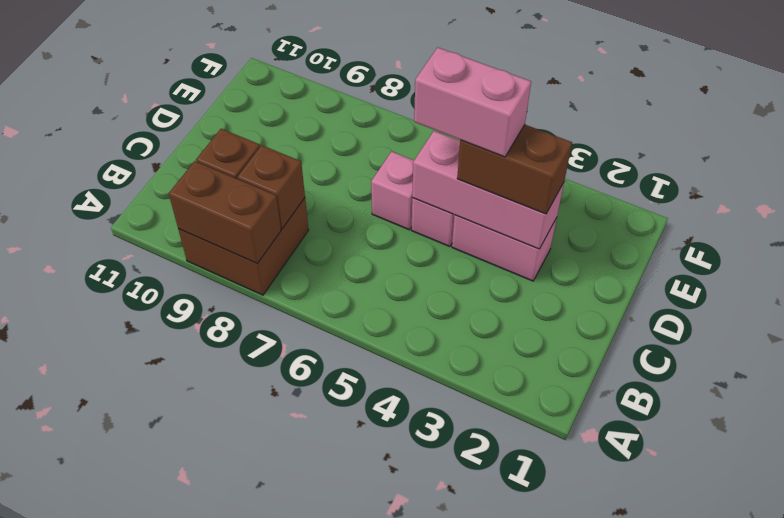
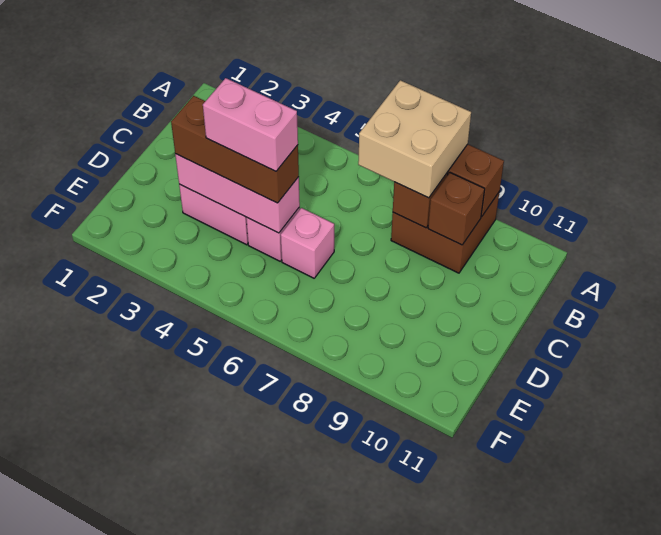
none -> tan 2x2 brick [358,80,471,198]
brown 1x2 brick [457,125,572,214] -> brown 1x3 brick [171,96,299,203]

